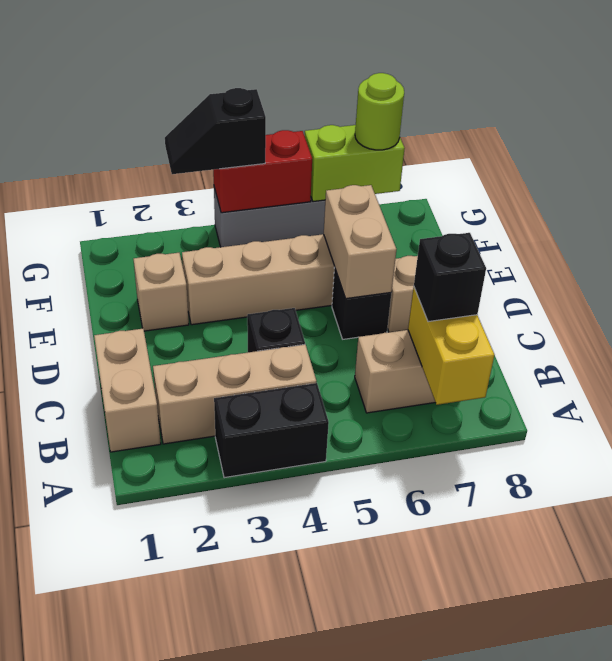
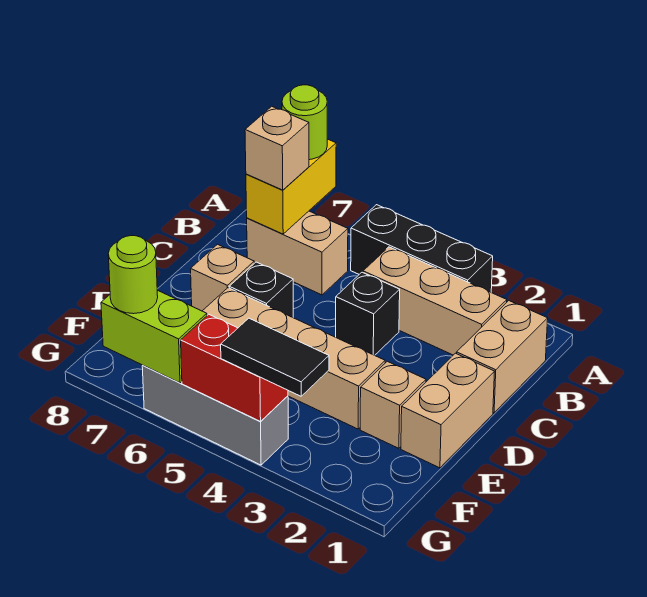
black 1x2 brick [214,383,329,478] -> black 1x3 brick [351,205,493,292]
none -> lime 1x1 round brick [282,85,327,160]
black 1x1 brick [414,233,486,322] -> tan 1x1 brick [245,106,309,190]
tan 1x2 brick [324,185,396,299] -> tan 1x2 brick moved to [401,353,495,468]
black 1x2 slope [165,88,266,174] -> black 1x2 tile [221,318,329,396]

